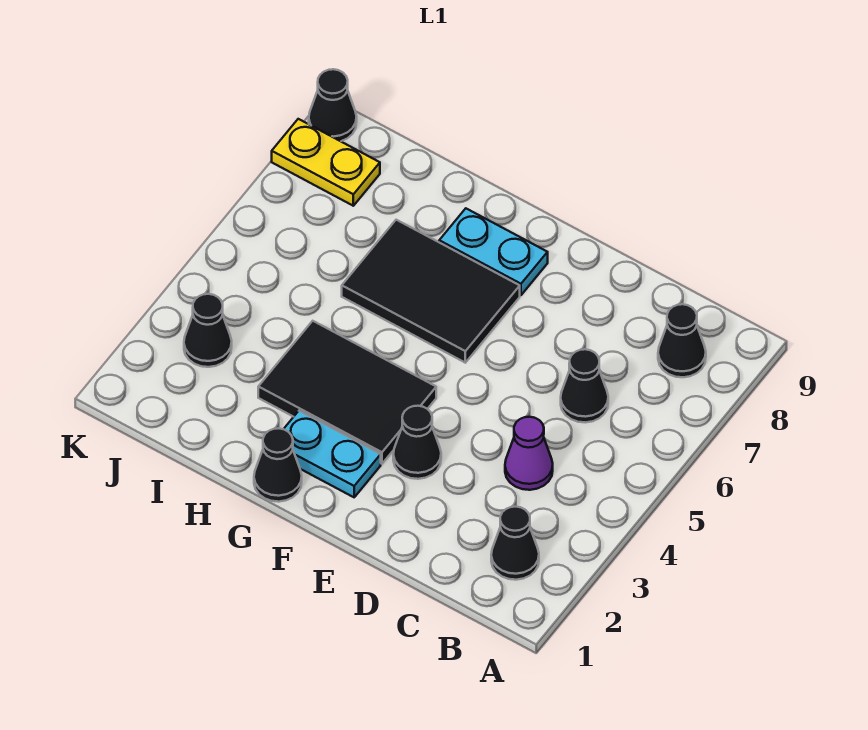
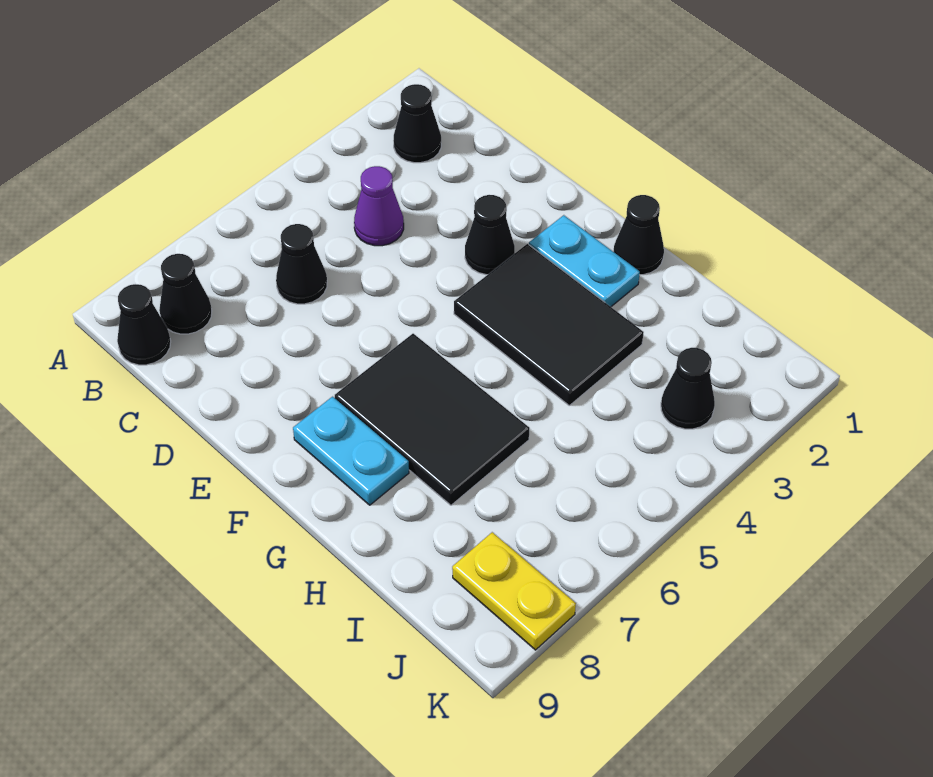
black 1x1 cone [309,69,357,141] -> black 1x1 cone moved to [117,284,171,365]

